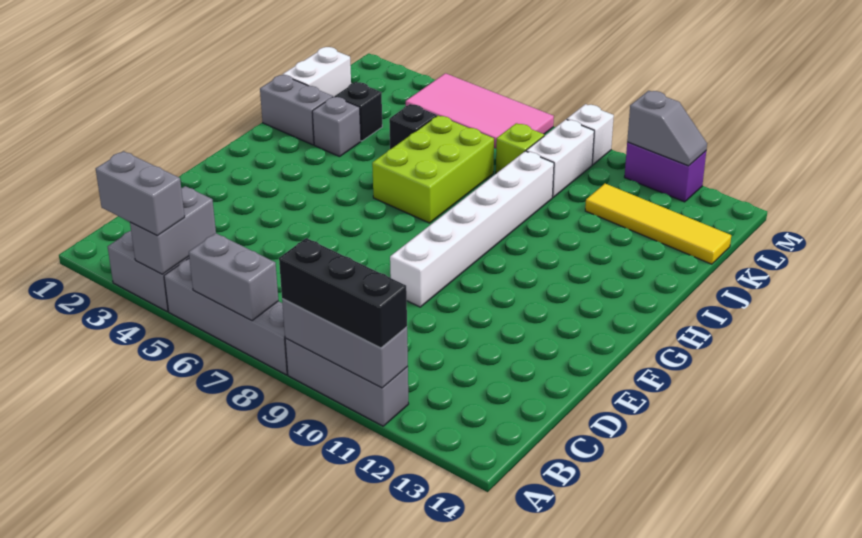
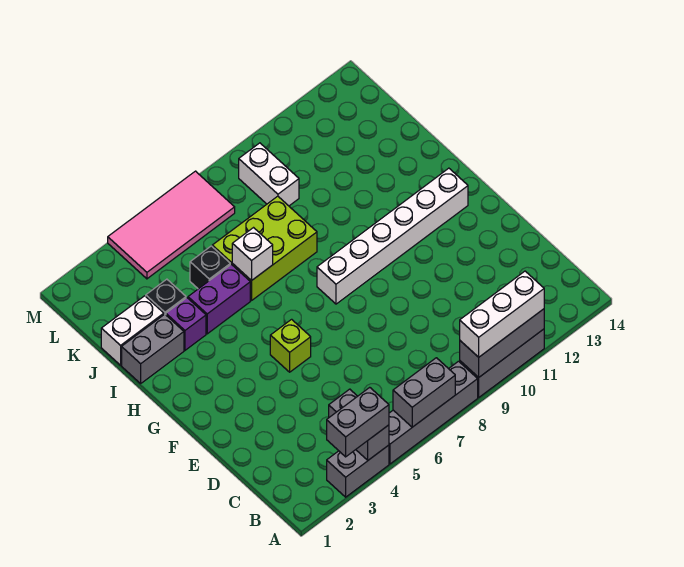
black 1x3 brick [279,238,407,348] -> white 1x3 brick [460,271,544,357]
white 1x6 brick [390,151,554,307] -> white 1x6 brick turned to [317,168,468,304]
lime 2x3 brick [372,116,494,223] -> lime 2x3 brick turned to [212,196,317,301]
grey 1x1 brick [312,97,361,157] -> purple 1x1 brick [166,298,206,350]
white 1x2 brick [283,47,352,97] -> white 1x2 brick turned to [101,296,164,365]
lime 1x1 brick [496,123,544,173] -> lime 1x1 brick moved to [270,319,311,372]
yellow 1x4 tile [585,184,731,264] -> none
white 1x1 brick [567,104,614,165] -> white 1x1 brick moved to [232,228,273,281]
purple 1x2 brick [625,142,706,202] -> purple 1x2 brick moved to [188,264,250,334]
grey 1x2 slope [627,91,707,166] -> none

